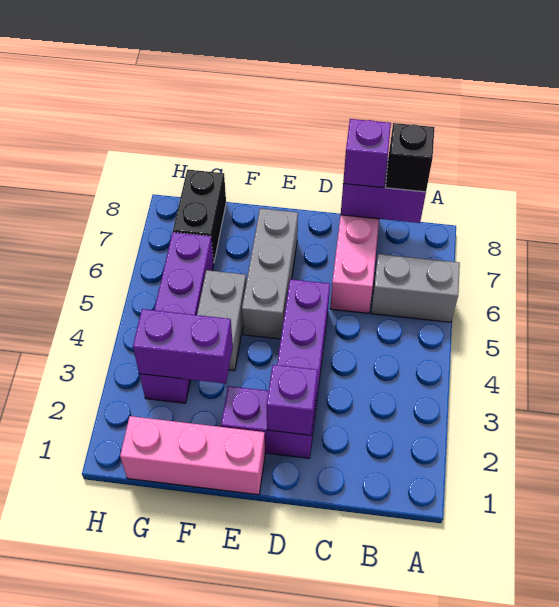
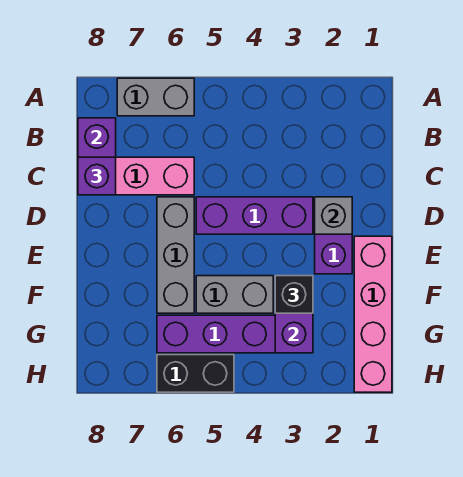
grey 1x2 brick [371,254,460,322] -> grey 1x2 brick turned to [117,78,194,116]
black 1x1 brick [386,123,435,192] -> black 1x1 brick moved to [275,276,313,313]
purple 1x1 brick [266,365,318,435] -> grey 1x1 brick [315,197,352,234]
pink 1x3 brick [120,416,265,495] -> pink 1x4 brick [354,236,392,392]
grey 1x3 brick [242,208,298,339] -> grey 1x3 brick turned to [157,197,194,313]
black 1x2 brick [173,170,226,262] -> black 1x2 brick moved to [157,355,234,392]

